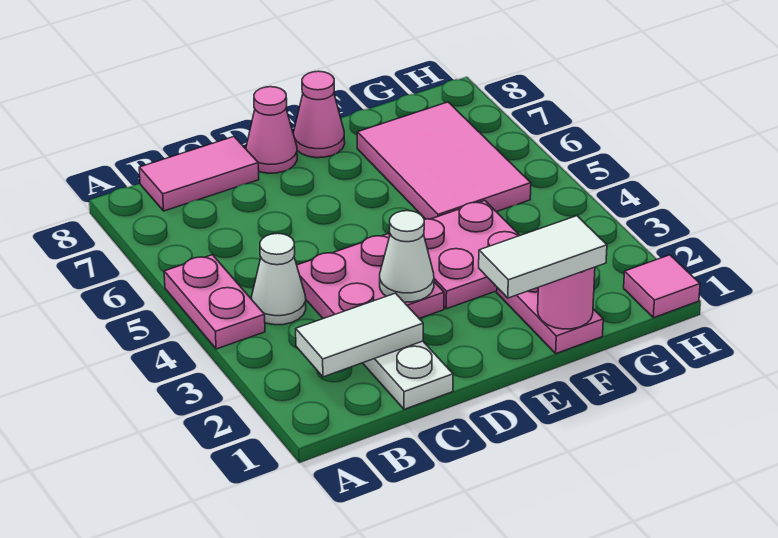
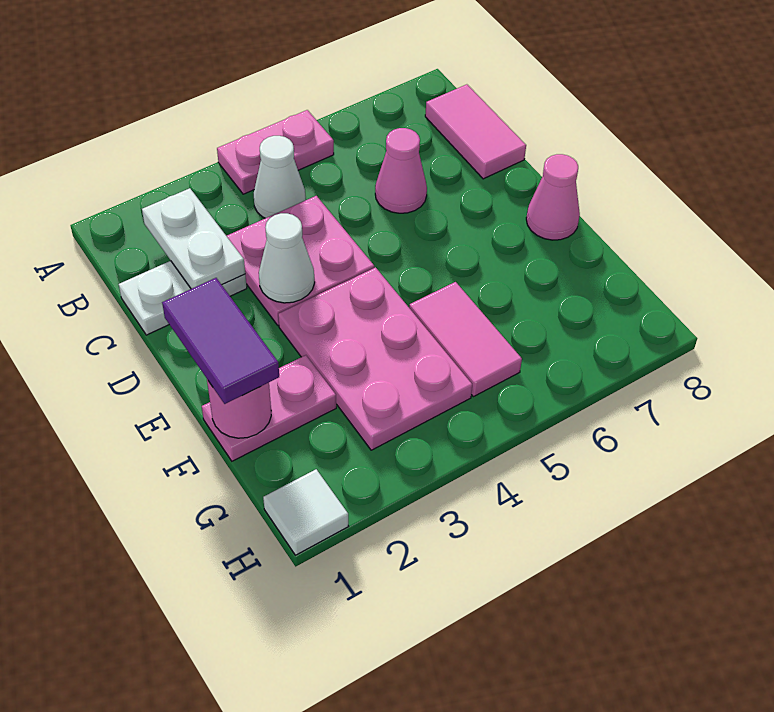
white 1x2 tile [296,293,423,377] -> white 1x2 plate [142,188,245,289]
pink 1x1 cone [246,87,297,173] -> pink 1x1 cone moved to [375,128,427,213]
white 1x2 tile [479,216,607,298] -> purple 1x2 tile [162,278,279,404]
pink 2x2 plate [424,201,520,309] -> pink 2x3 plate [278,267,472,450]
pink 2x3 tile [357,102,531,219] -> pink 1x2 tile [409,282,522,397]
pink 1x1 tile [624,255,700,318] -> white 1x1 tile [263,469,349,555]

